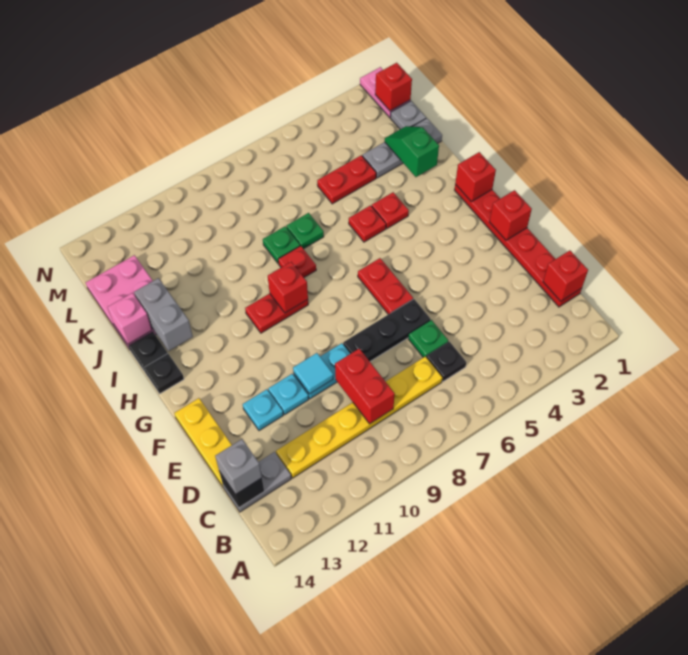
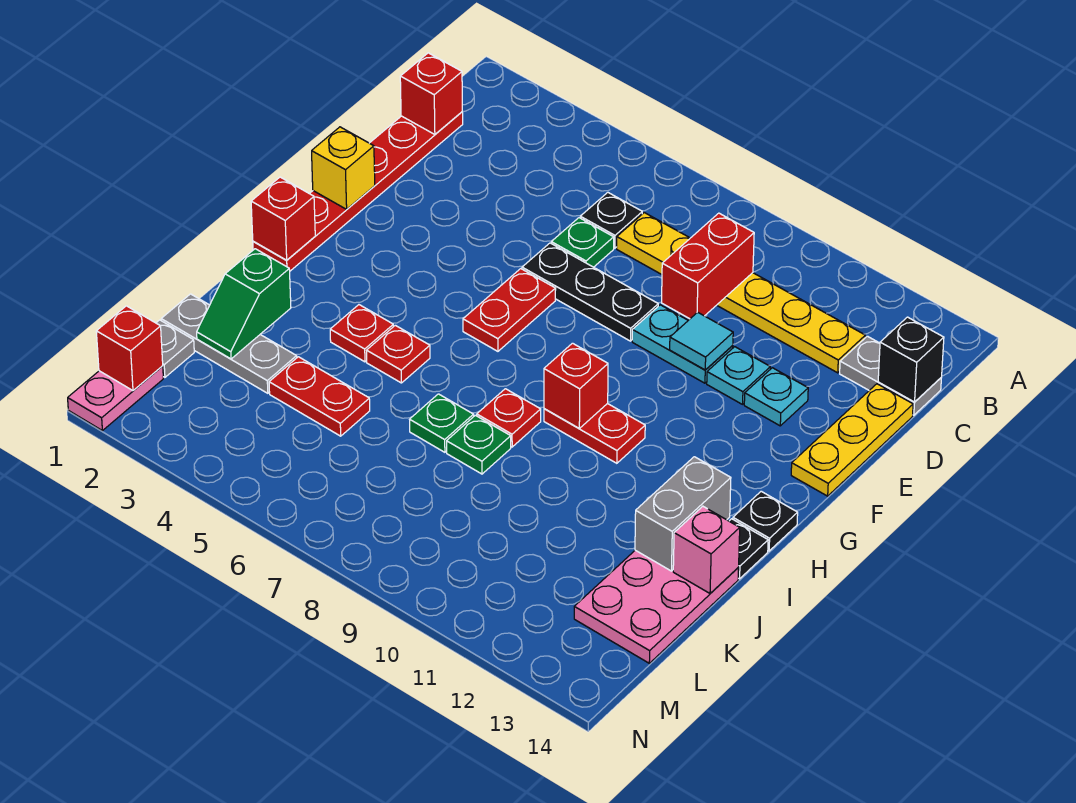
grey 1x1 brick [215,439,262,494] -> none
red 1x1 brick [490,190,532,240] -> yellow 1x1 brick [312,127,375,209]

